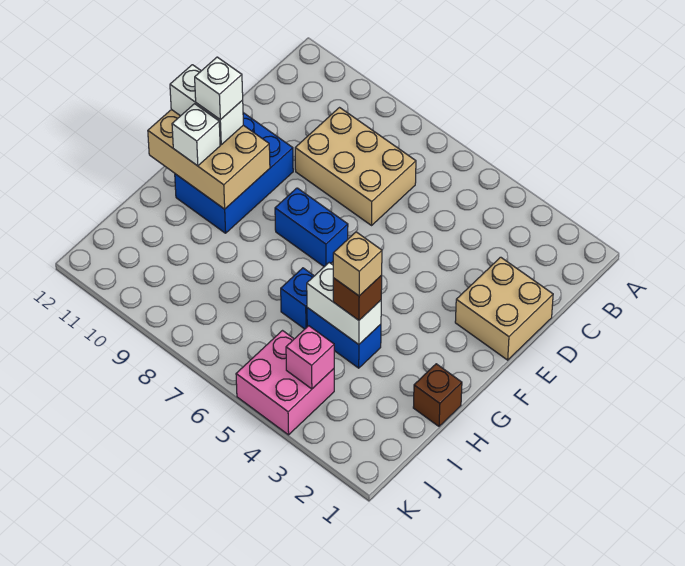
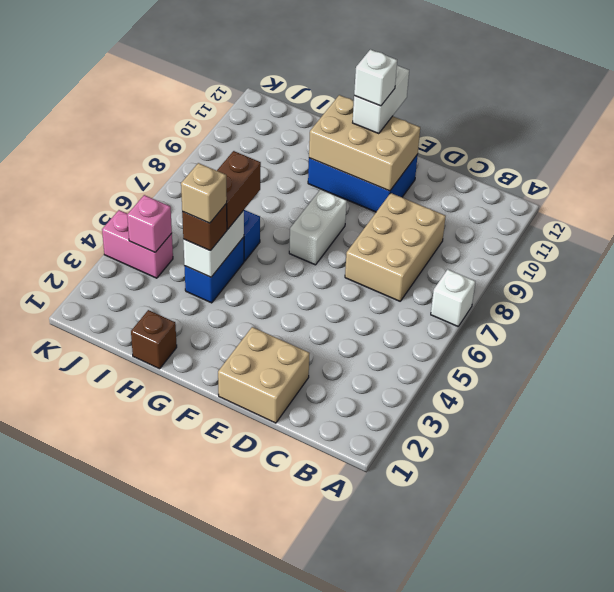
blue 1x2 brick [275,188,348,267] -> white 1x2 brick [289,189,347,265]
tan 2x3 brick [148,109,270,209] -> tan 2x3 brick turned to [309,95,420,191]
white 1x1 brick [172,104,220,166] -> white 1x1 brick moved to [431,269,475,326]
none -> brown 1x2 brick [217,151,261,229]
pink 2x2 brick [236,331,334,435] -> pink 1x2 brick [102,210,173,278]

